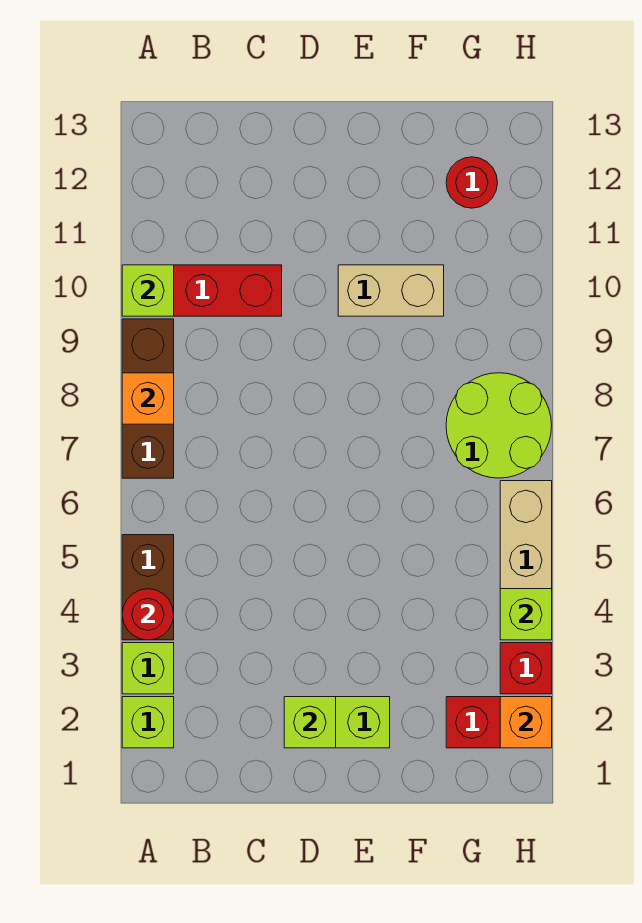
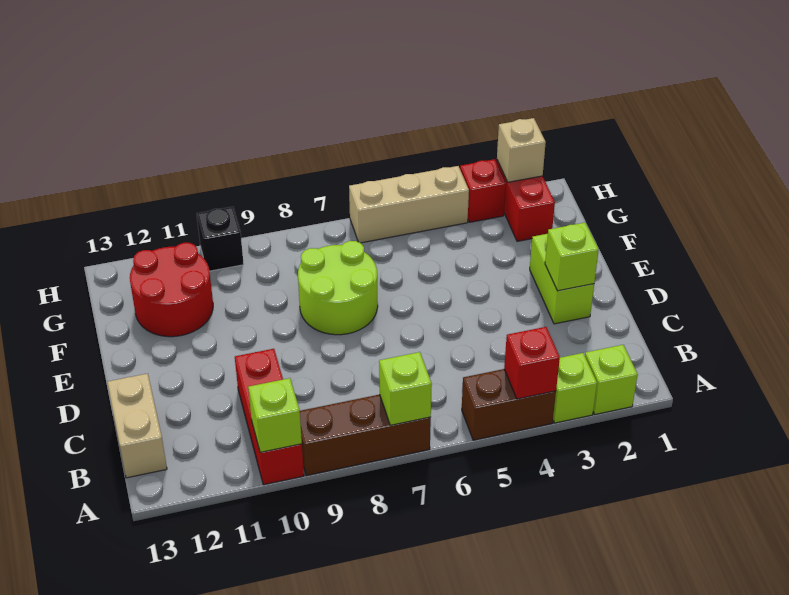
red 1x1 round brick [122,589,174,640] -> red 1x1 brick [504,327,560,399]
orange 1x1 brick [122,373,174,424] -> none
tan 1x2 brick [338,265,444,316] -> tan 1x2 brick moved to [107,374,167,478]
lime 2x2 round brick [446,373,552,478] -> lime 2x2 round brick moved to [298,241,378,335]
red 1x1 round brick [446,157,498,208] -> red 2x2 round brick [130,243,213,337]
orange 1x1 brick [500,697,552,748] -> tan 1x1 brick [497,118,546,182]
lime 1x1 brick [500,589,552,640] -> lime 1x1 brick moved to [379,352,432,425]
none -> black 1x1 brick [197,207,244,271]

